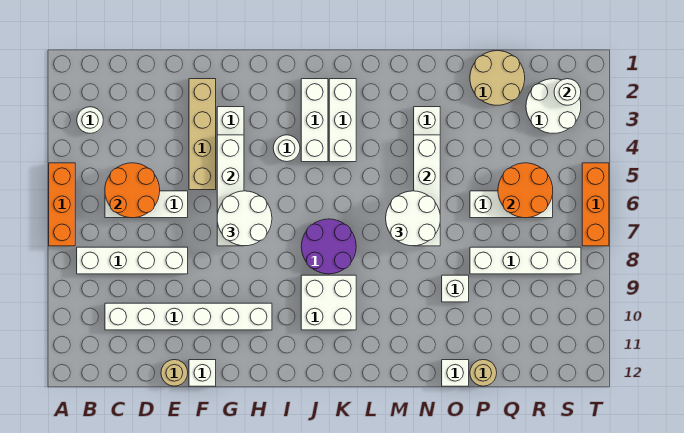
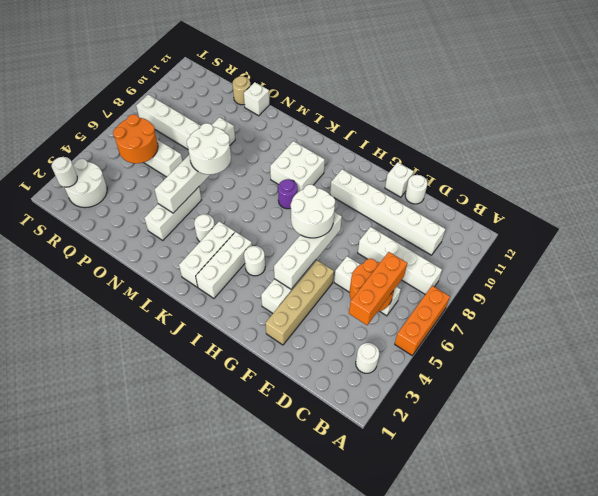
tan 1x1 round brick [161,360,188,386] -> white 1x1 round brick [405,175,427,204]
purple 2x2 round brick [301,219,356,274] -> purple 1x1 round brick [278,179,298,209]
none -> white 1x1 round brick [194,214,215,242]
tan 2x2 round brick [470,51,525,105] -> none
orange 1x3 brick [582,163,609,246] -> orange 1x3 brick moved to [349,252,407,325]

